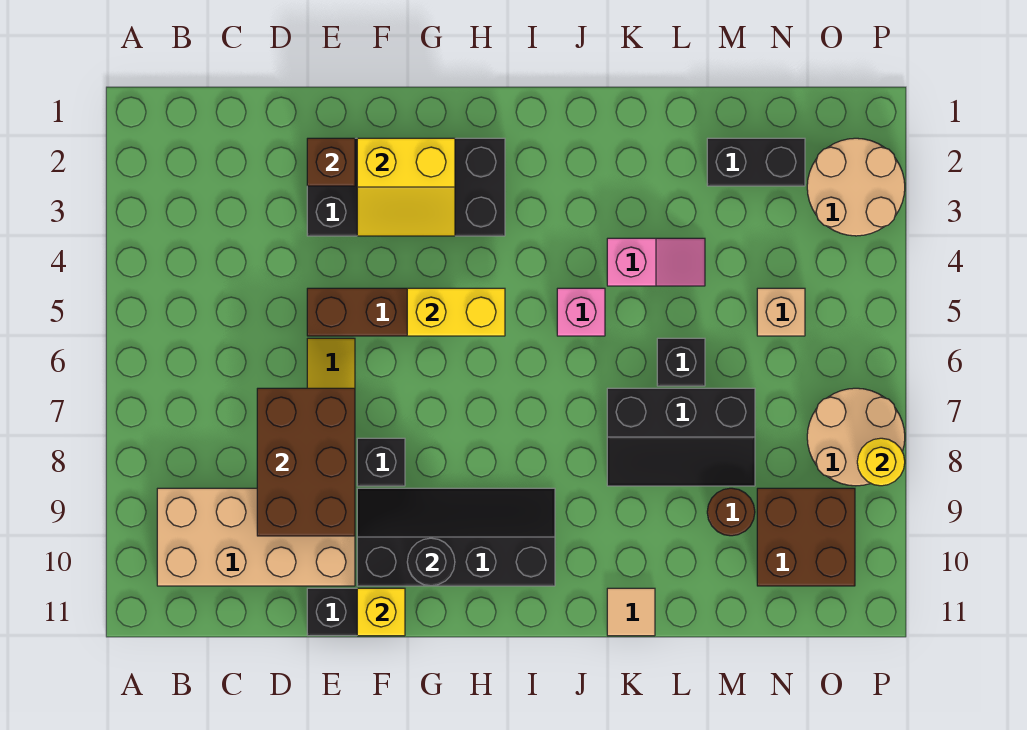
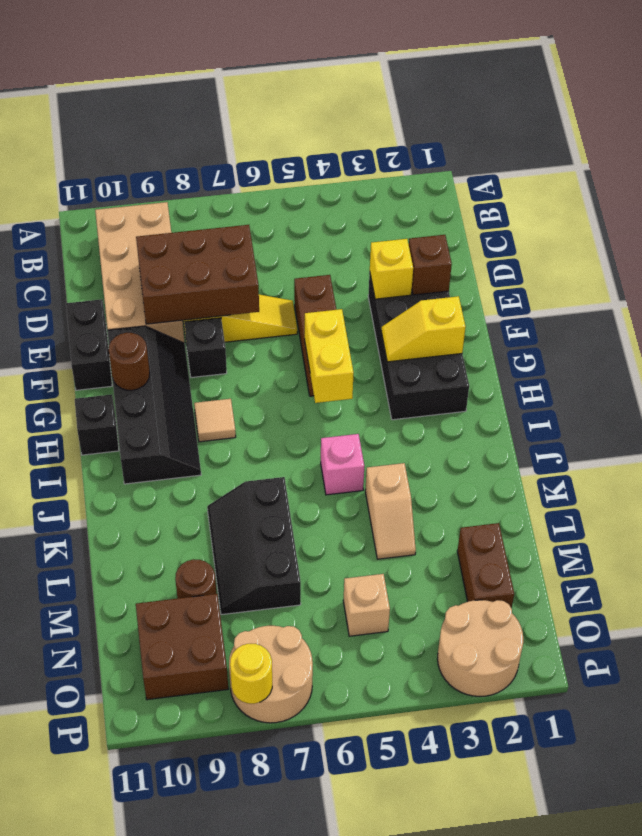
yellow 2x2 slope [357,138,455,236] -> yellow 1x2 slope [381,296,465,362]
yellow 1x1 brick [357,588,405,636] -> yellow 1x1 brick moved to [370,239,413,299]
black 1x1 round brick [407,538,455,586] -> brown 1x1 round brick [109,333,150,390]
pink 1x2 slope [607,238,705,286] -> tan 1x2 slope [365,463,416,559]
tan 1x1 tile [607,588,655,636] -> tan 1x1 tile moved to [194,399,236,442]
black 1x1 brick [657,338,705,386] -> black 1x1 brick moved to [75,395,119,455]
black 1x2 brick [707,138,805,186] -> brown 1x2 brick [457,523,514,608]

